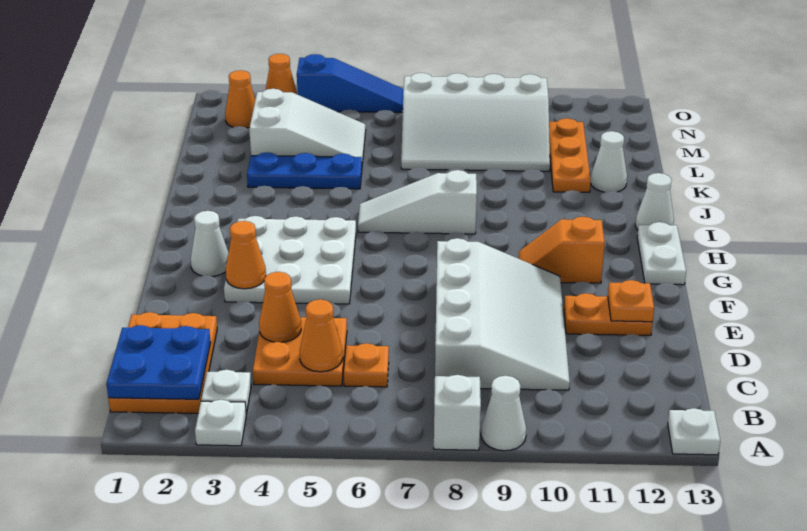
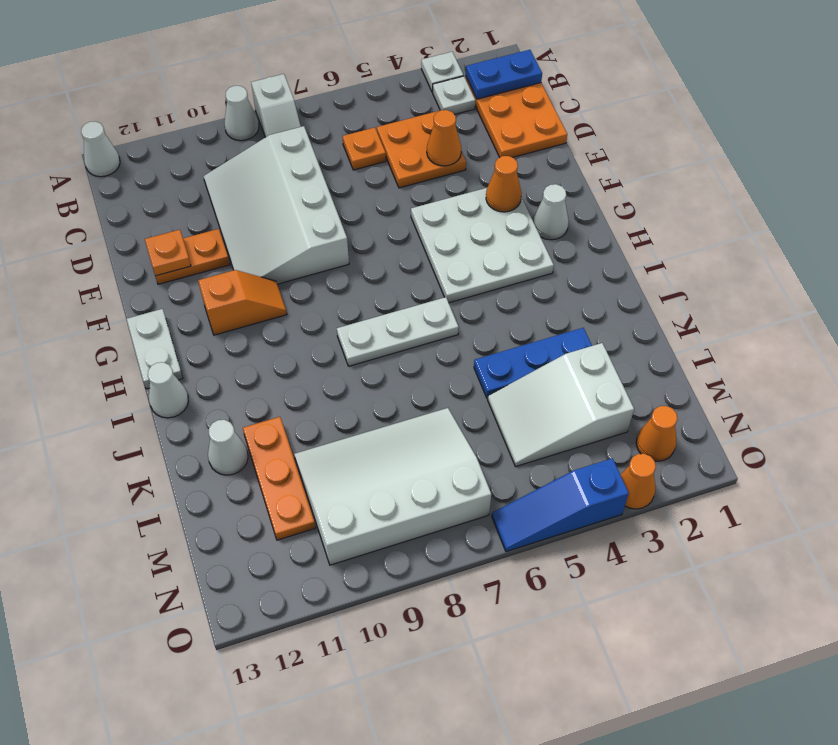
white 1x1 plate [668,408,720,455] -> white 1x1 cone [81,121,120,177]
blue 2x2 plate [106,325,211,399] -> blue 1x2 plate [466,50,542,99]
orange 1x1 cone [300,299,343,372] -> none
white 1x3 slope [358,170,477,234] -> white 1x3 plate [337,297,459,366]

